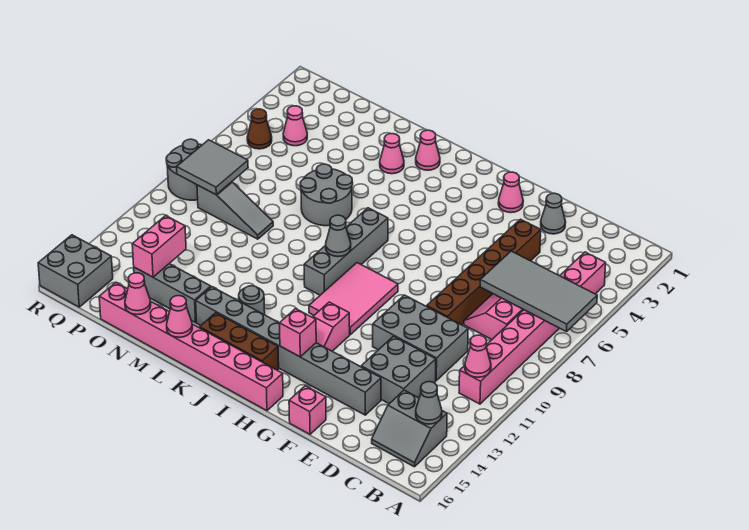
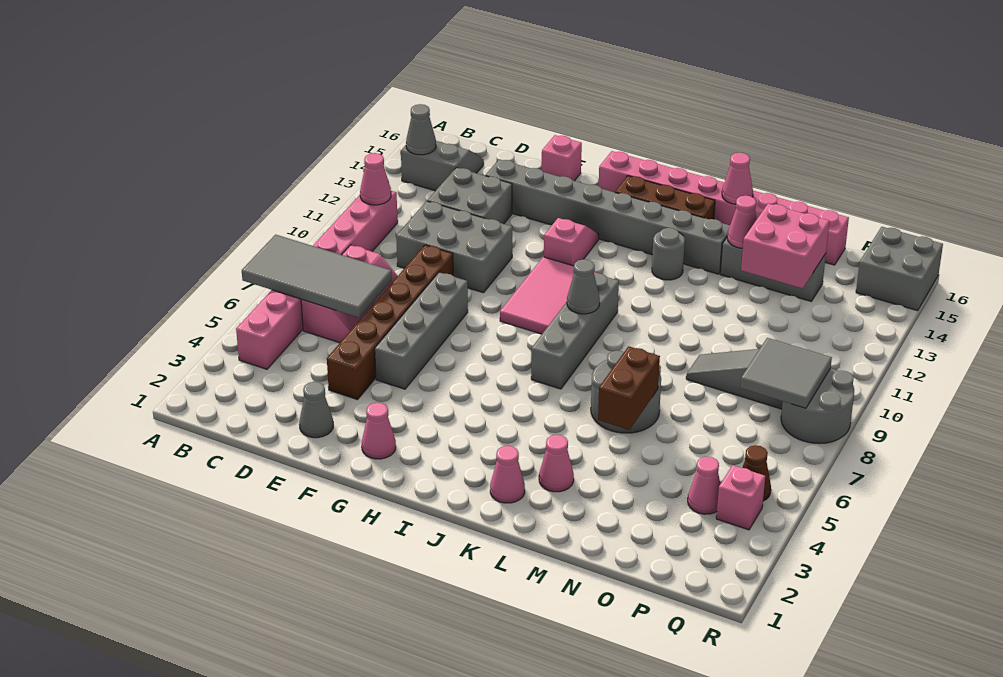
none -> grey 1x4 brick [375,272,468,389]
pink 1x1 brick [279,309,316,357] -> pink 1x1 brick moved to [716,465,765,530]
none -> brown 1x2 brick [598,346,660,430]
pink 1x1 cone [125,273,151,315] -> pink 1x1 cone moved to [727,196,757,248]
pink 1x2 brick [132,216,186,277] -> pink 2x2 brick [741,203,829,288]

